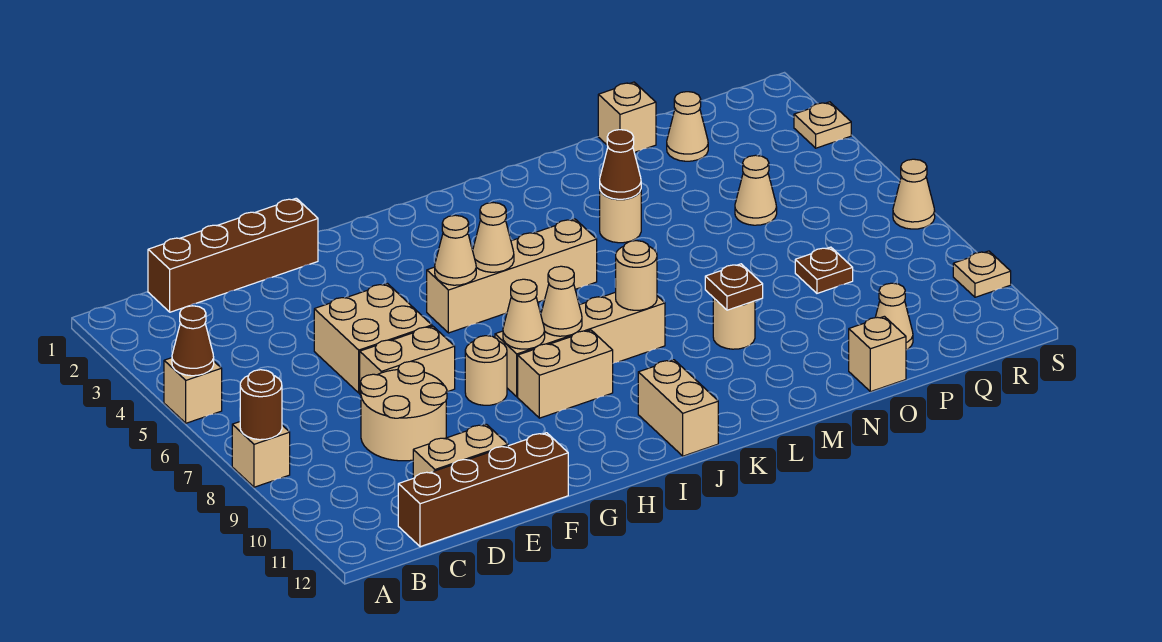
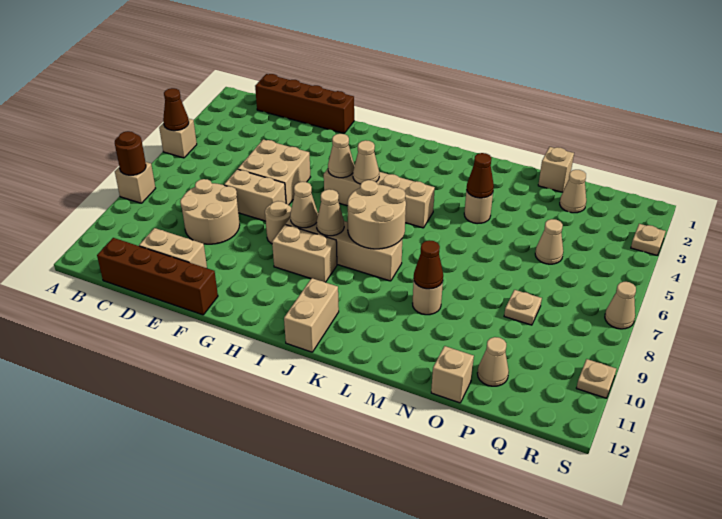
tan 1x1 round brick [616,241,657,310] -> tan 2x2 round brick [347,180,406,249]
brown 1x1 plate [705,264,763,310] -> brown 1x1 cone [414,240,443,289]
brown 1x1 plate [795,247,853,293] -> tan 1x1 plate [504,290,542,325]

